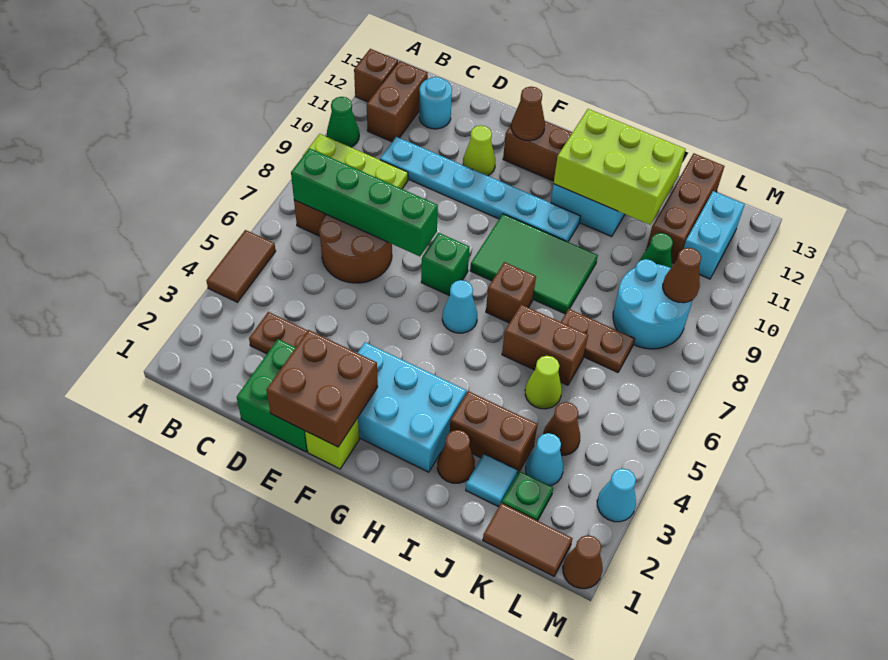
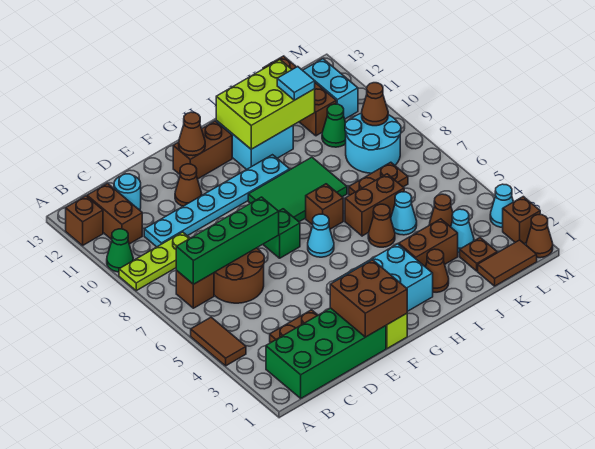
green 2x2 brick [237,339,308,452] -> green 2x4 brick [266,308,386,398]
lime 1x1 cone [463,125,495,176] -> brown 1x1 cone [175,164,202,206]
none -> brown 1x1 cone [368,204,395,247]
cyan 1x1 tile [466,454,517,507] -> cyan 1x1 tile moved to [277,67,315,100]
lime 1x1 cone [525,356,562,409] -> cyan 1x1 cone [391,192,417,235]
green 1x1 plate [502,471,553,521] -> brown 1x1 plate [460,238,497,271]
none -> brown 1x1 brick [503,197,540,244]

